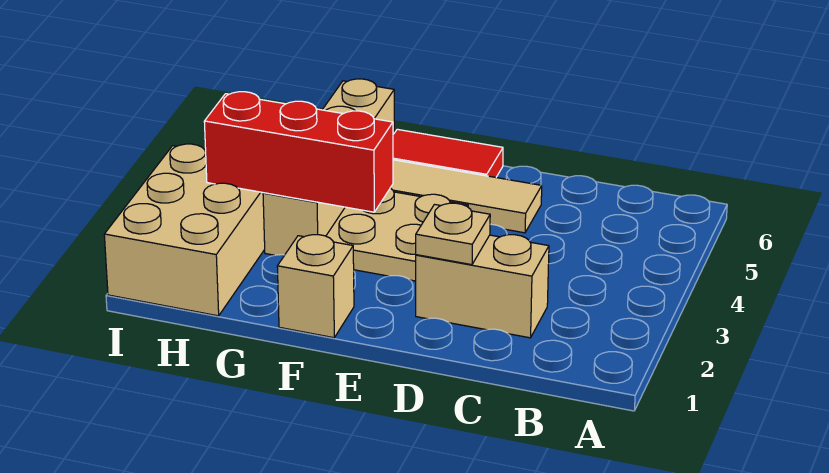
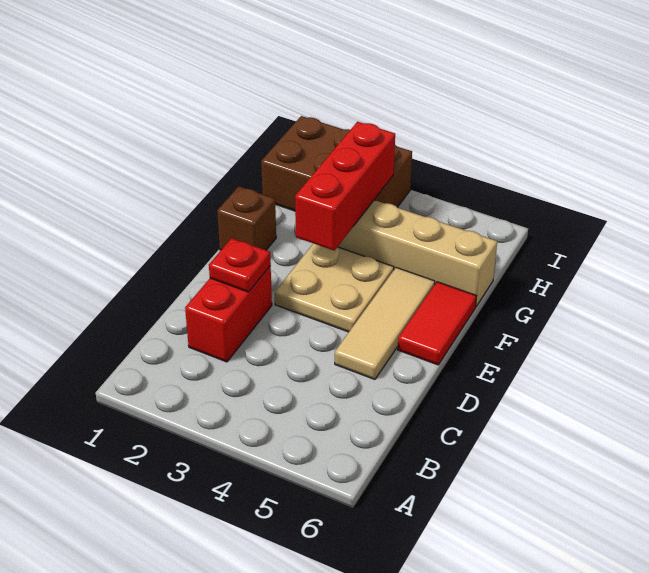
tan 1x2 brick [416,235,549,338] -> red 1x2 brick [185,266,272,362]
tan 1x1 plate [416,203,490,265] -> red 1x1 plate [209,238,271,292]
tan 1x1 brick [277,235,354,338] -> brown 1x1 brick [217,186,276,250]
tan 2x3 brick [104,144,265,316] -> brown 2x3 brick [261,116,412,211]

